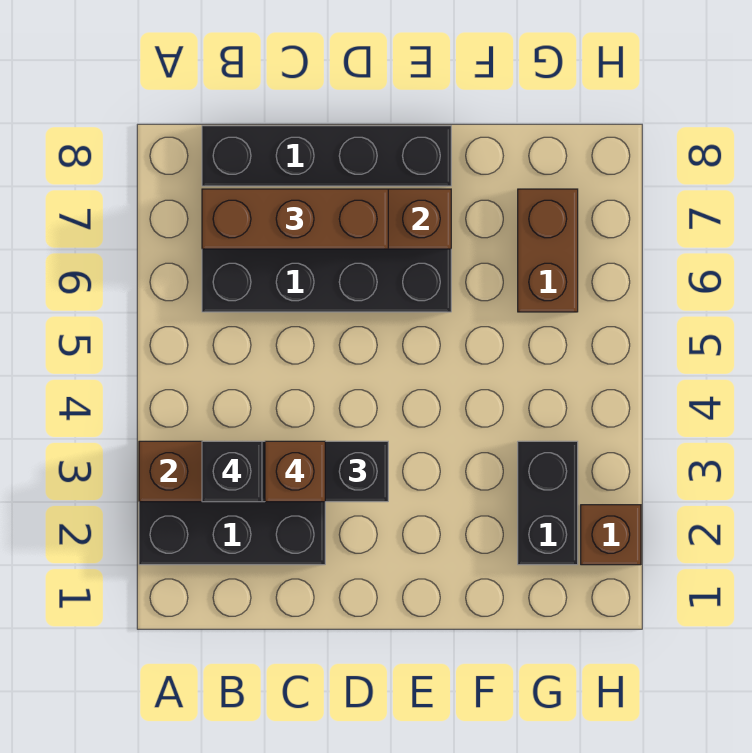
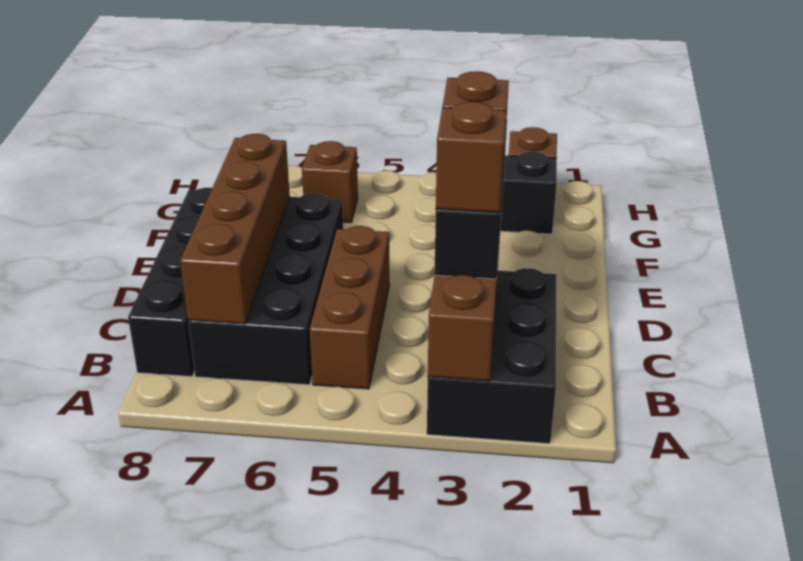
black 1x1 brick [202,441,262,502] -> brown 1x1 brick [436,102,506,213]
brown 1x3 brick [202,189,388,249] -> brown 1x3 brick moved to [310,226,390,389]
brown 1x2 brick [518,189,578,312] -> brown 1x1 brick [302,141,358,223]

